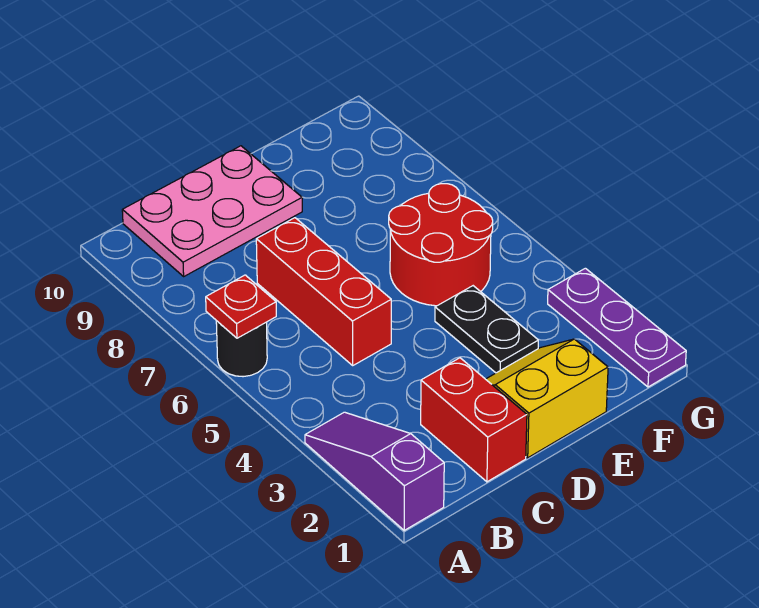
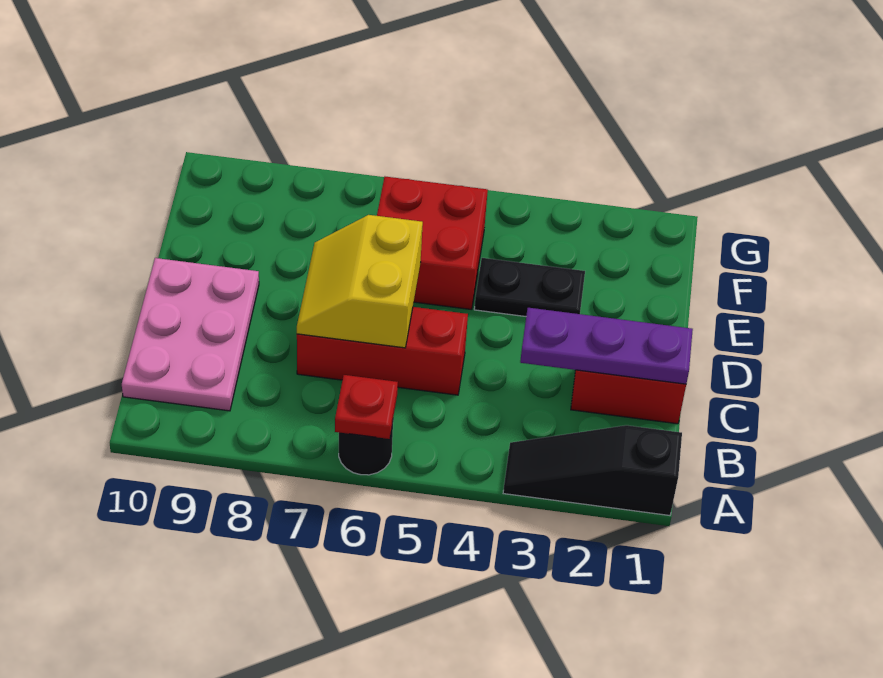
purple 1x3 slope [305,412,444,530] -> black 1x3 slope [503,425,682,515]
yellow 2x2 slope [486,339,608,458] -> yellow 2x2 slope moved to [297,215,423,348]
red 2x2 round brick [389,184,493,306] -> red 2x2 brick [377,177,488,310]
purple 1x3 plate [548,268,686,387] -> purple 1x3 plate moved to [520,308,693,384]

